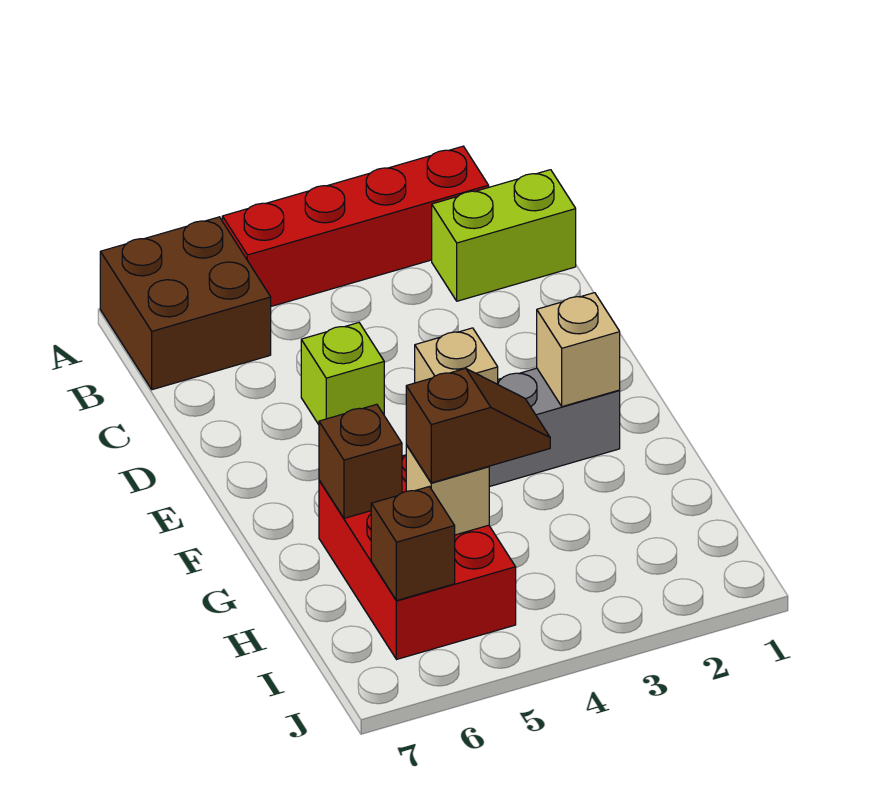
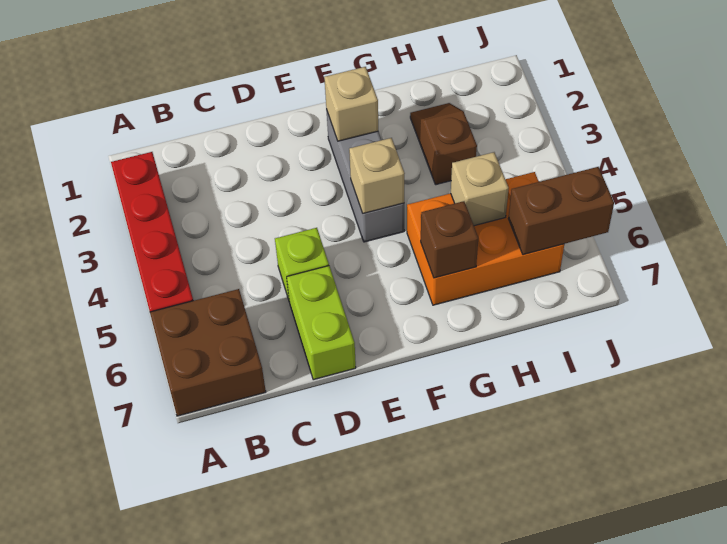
lime 1x2 brick [432,170,576,301] -> lime 1x2 brick moved to [287,266,356,380]
red 2x3 brick [319,455,516,659] -> orange 2x3 brick [407,172,564,305]
brown 1x2 slope [406,368,550,483] -> brown 1x2 slope moved to [410,103,477,185]
brown 1x1 brick [371,487,455,601] -> brown 1x2 brick [508,167,614,255]

